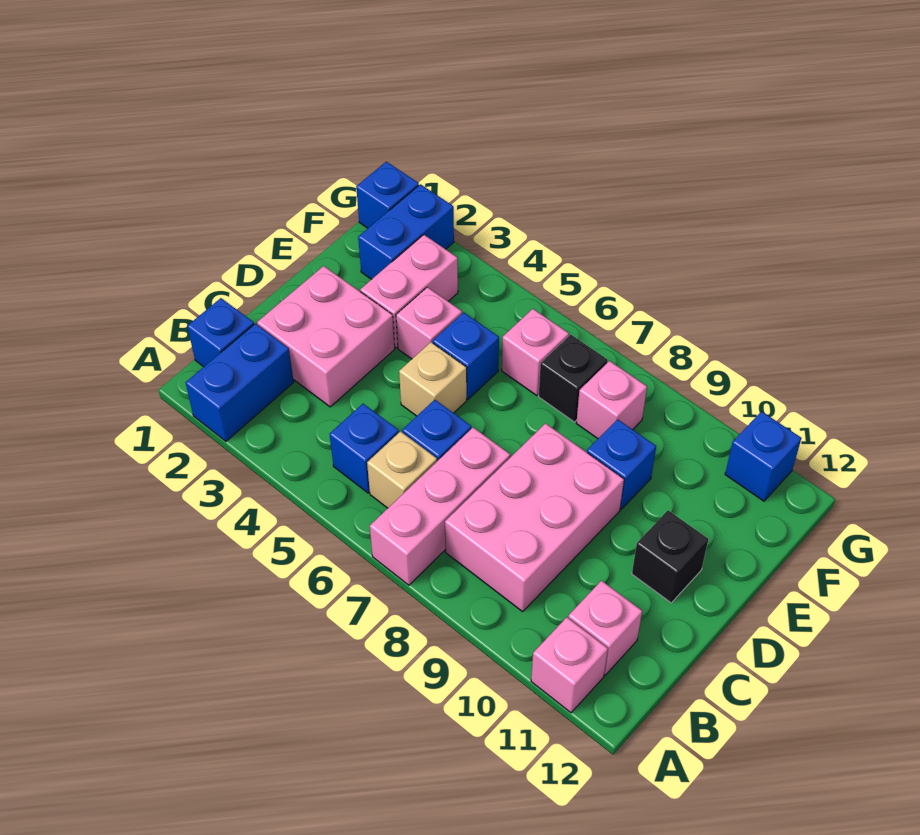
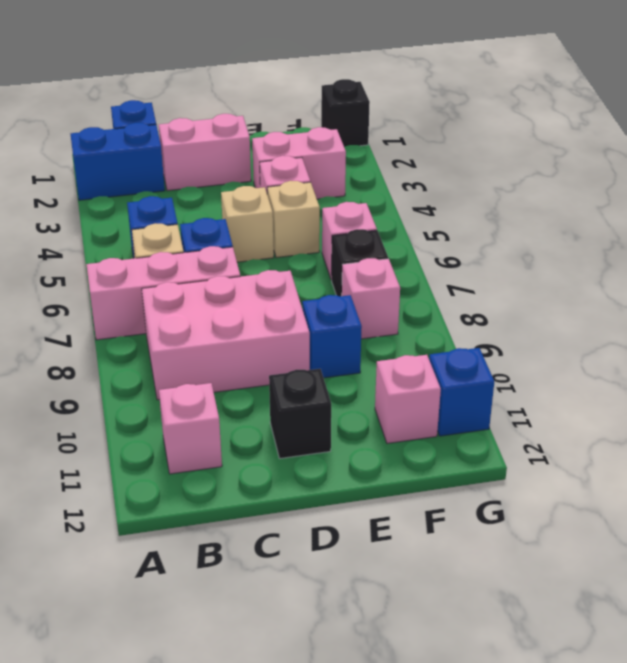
pink 1x1 brick [531,617,608,713] -> pink 1x1 brick moved to [375,355,441,443]
pink 2x2 brick [257,266,395,407] -> pink 1x2 brick [159,114,251,191]
blue 1x1 brick [433,312,499,399] -> tan 1x1 brick [267,181,320,258]
blue 1x2 brick [358,184,454,279] -> none
blue 1x1 brick [356,162,419,228] -> black 1x1 brick [321,79,370,147]

